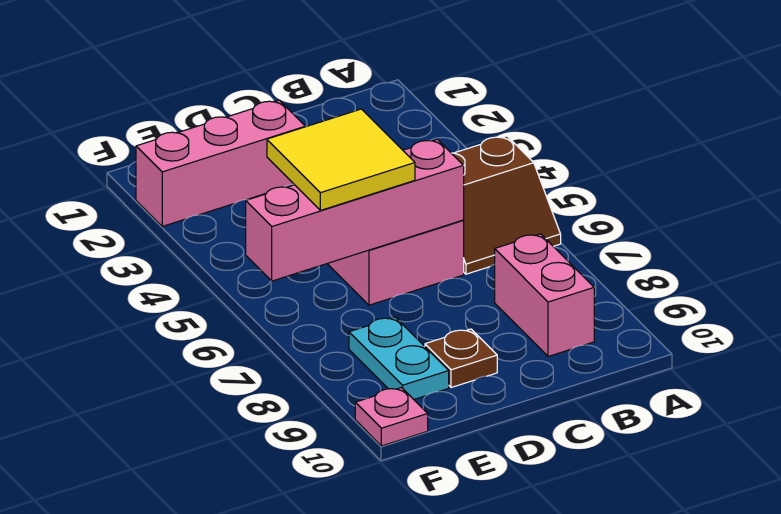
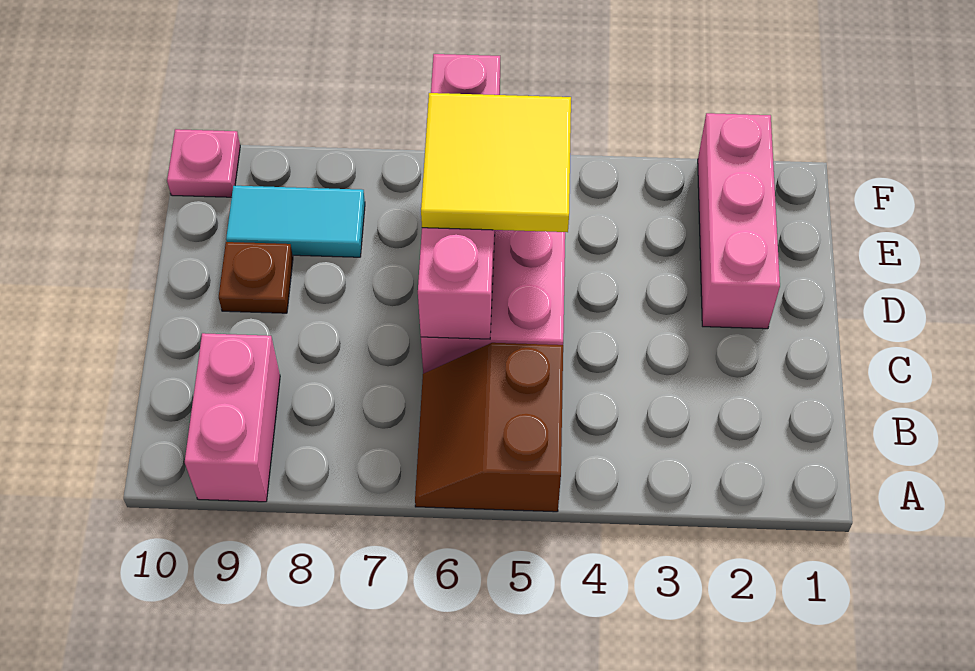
pink 1x2 brick [495,234,594,357] -> pink 1x2 brick turned to [185,333,280,502]
cyan 1x2 plate [349,317,449,399] -> cyan 1x2 tile [226,186,365,257]

